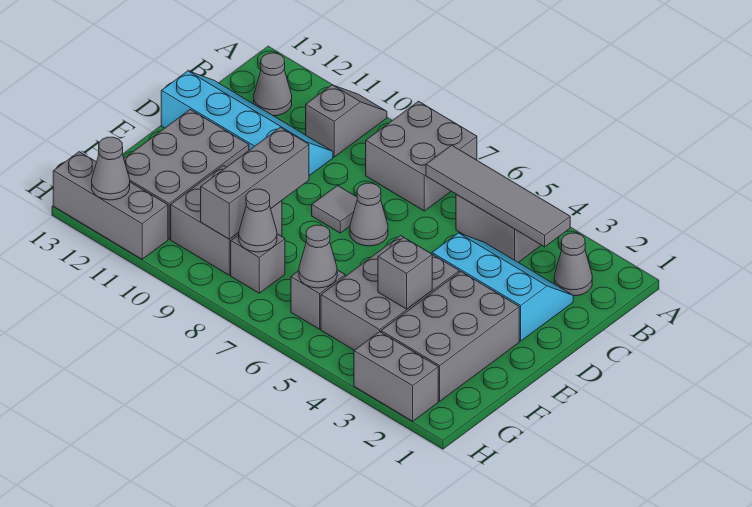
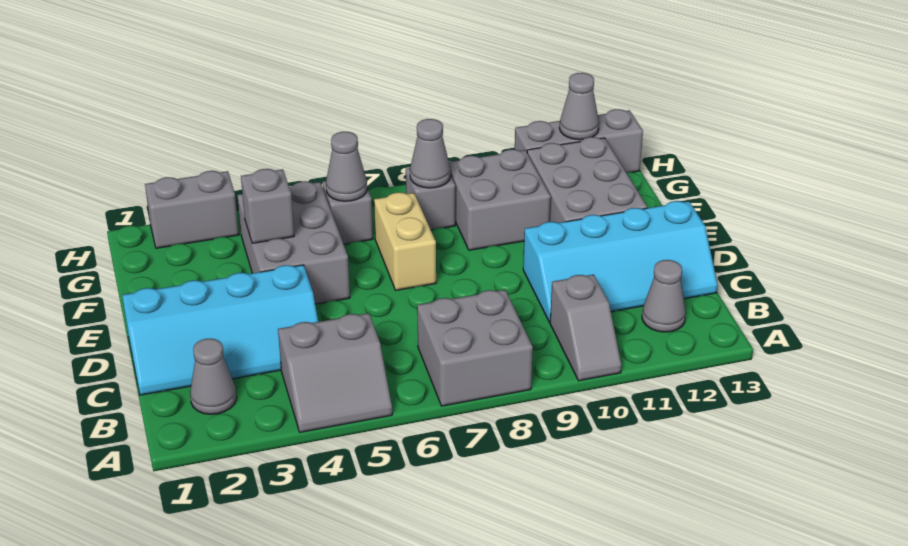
grey 1x4 tile [426,145,570,247] -> none
cyan 2x3 slope [432,233,573,341] -> cyan 2x4 slope [122,265,318,395]
grey 1x1 cone [350,183,388,246] -> none
grey 1x1 tile [312,186,357,233] -> none
grey 2x3 brick [381,272,519,401] -> none
none -> tan 1x2 brick [374,192,436,290]
grey 1x3 brick [201,127,309,239] -> none

